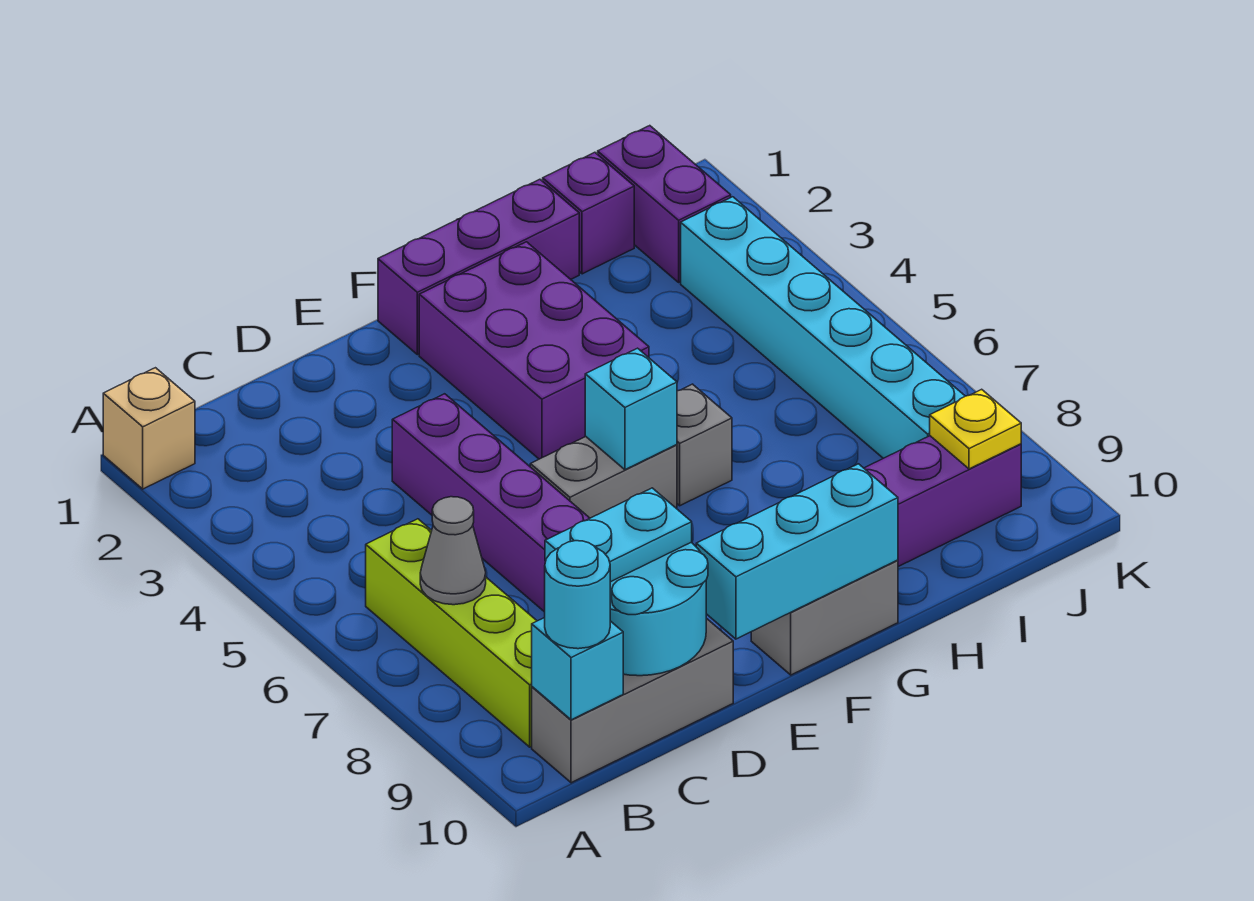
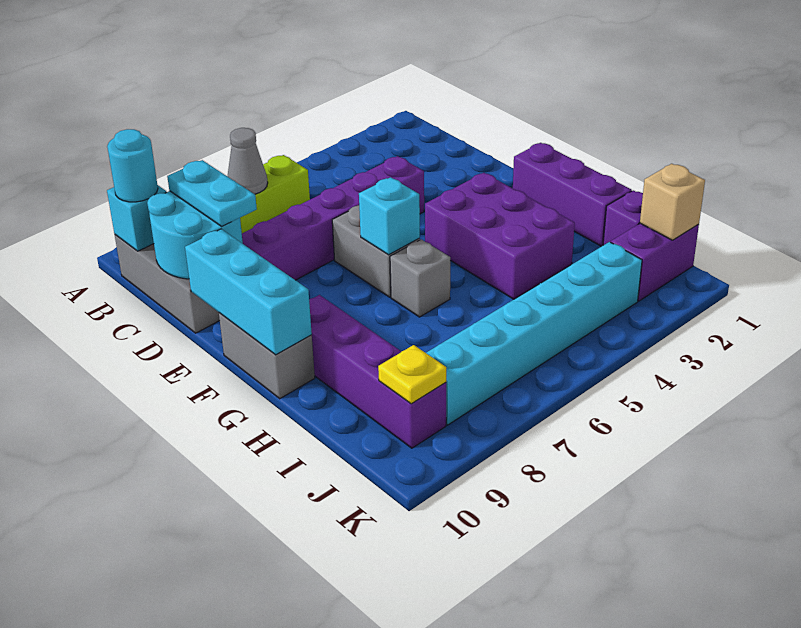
tan 1x1 brick [103,368,195,489] -> tan 1x1 brick moved to [640,164,705,240]
purple 2x3 brick [419,242,649,459] -> purple 2x3 brick turned to [425,173,575,299]

